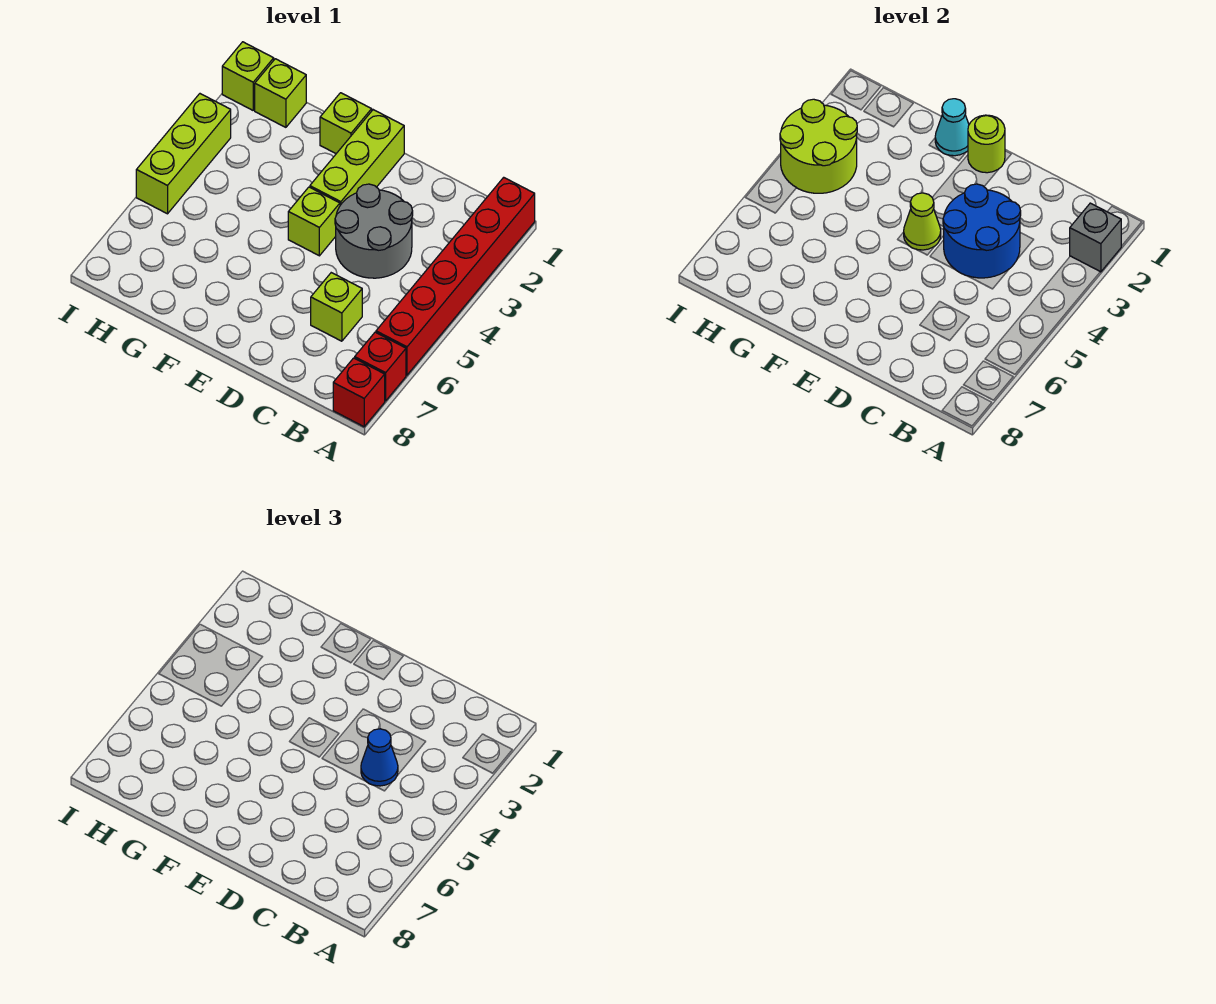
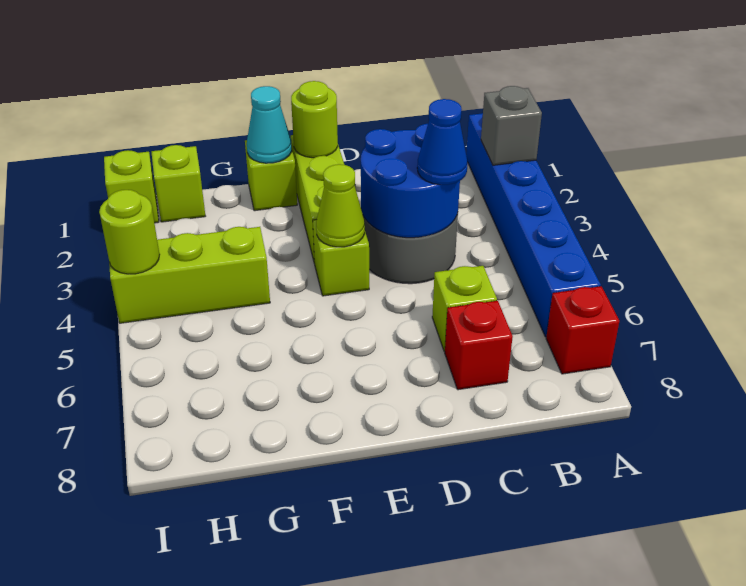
red 1x6 brick [376,177,535,375] -> blue 1x6 brick [466,113,601,337]
red 1x1 brick [333,358,385,427] -> red 1x1 brick moved to [445,301,513,390]
lime 2x2 round brick [780,99,857,193] -> lime 1x1 round brick [99,190,160,274]
lime 1x3 brick [136,94,231,214] -> lime 1x3 brick turned to [109,227,270,323]

